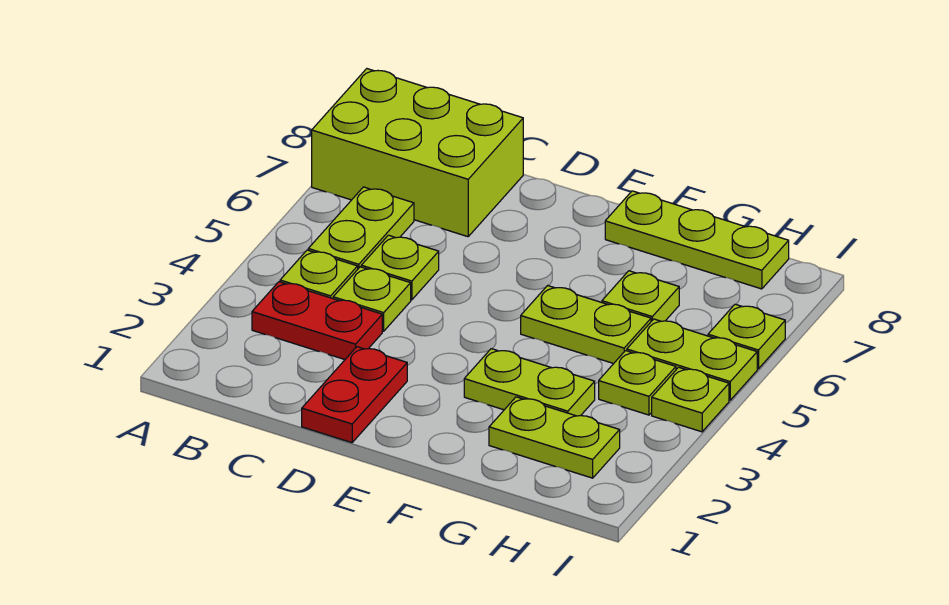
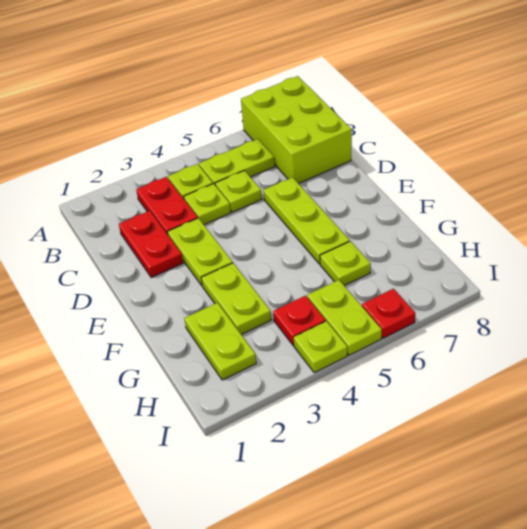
red 1x2 plate [302,347,407,443] -> red 1x2 plate turned to [119,211,183,278]
lime 1x2 plate [521,286,651,364] -> lime 1x2 plate moved to [167,218,233,285]
lime 1x3 plate [605,191,789,289] -> lime 1x3 plate moved to [263,177,350,264]
lime 1x1 plate [599,351,676,415] -> red 1x1 plate [273,296,326,345]
lime 1x1 plate [708,304,785,369] -> red 1x1 plate [362,289,415,338]

